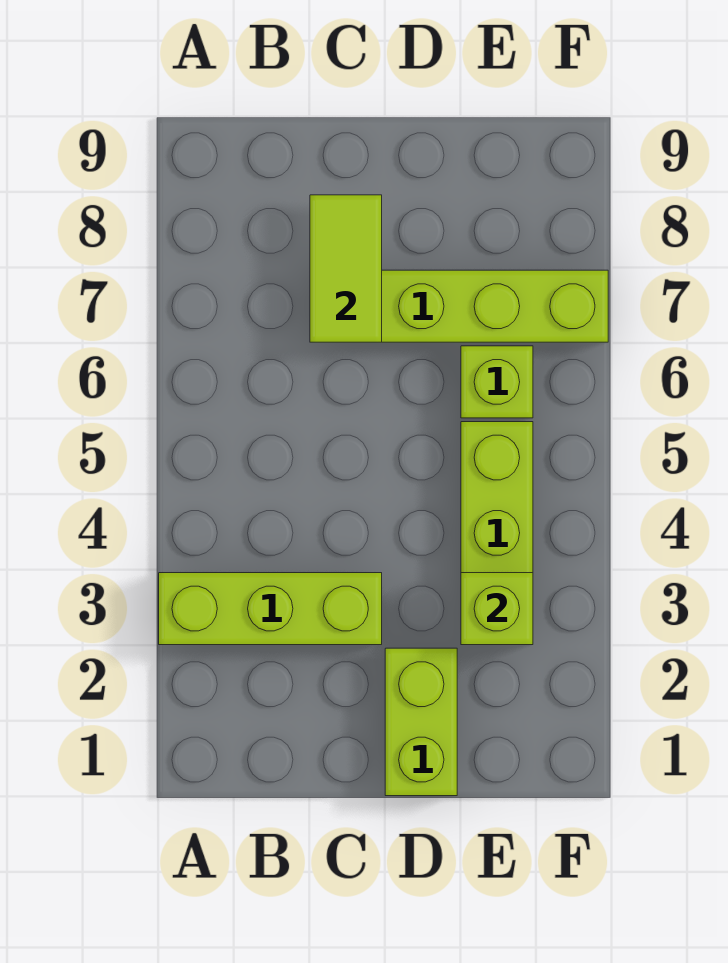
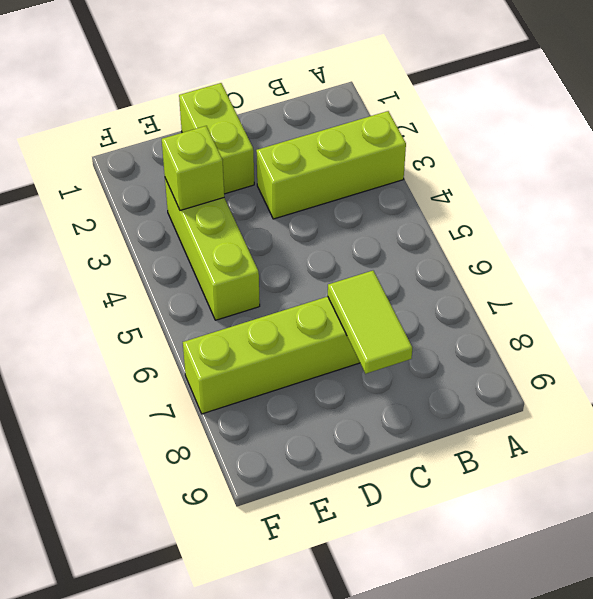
lime 1x1 brick [461,346,533,418] -> none

